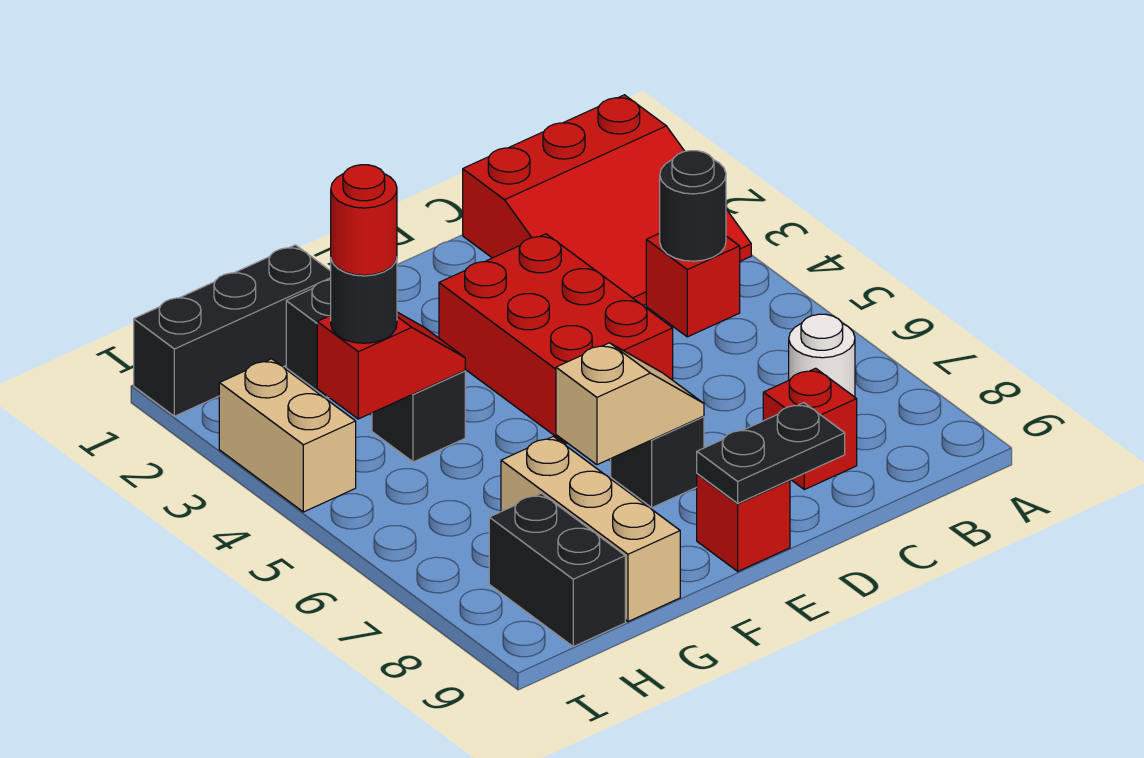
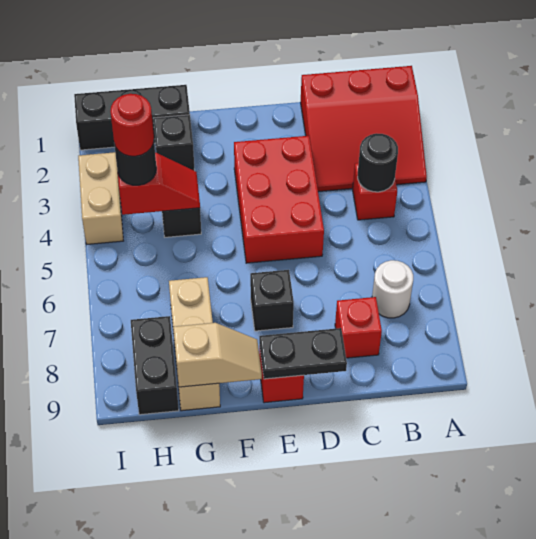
tan 1x2 slope [556,343,704,465] -> tan 1x2 slope moved to [173,323,262,387]

